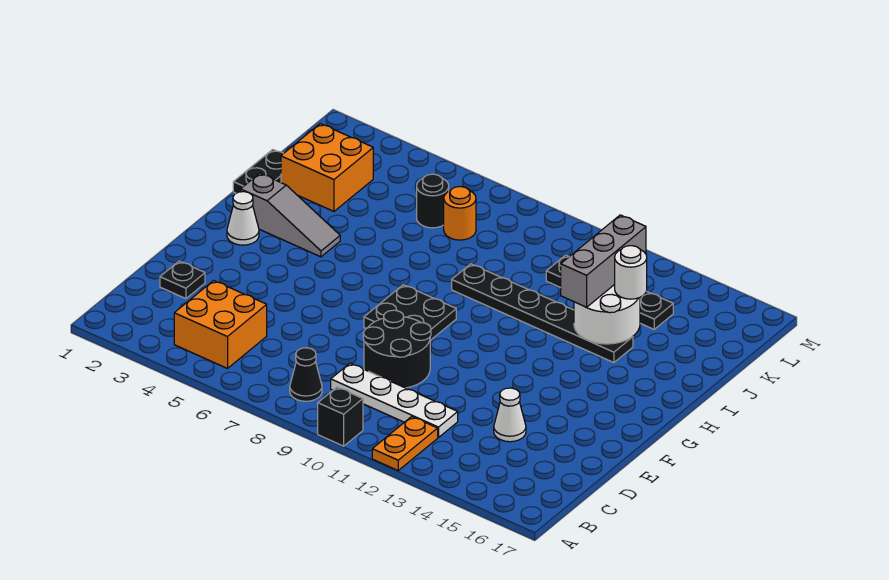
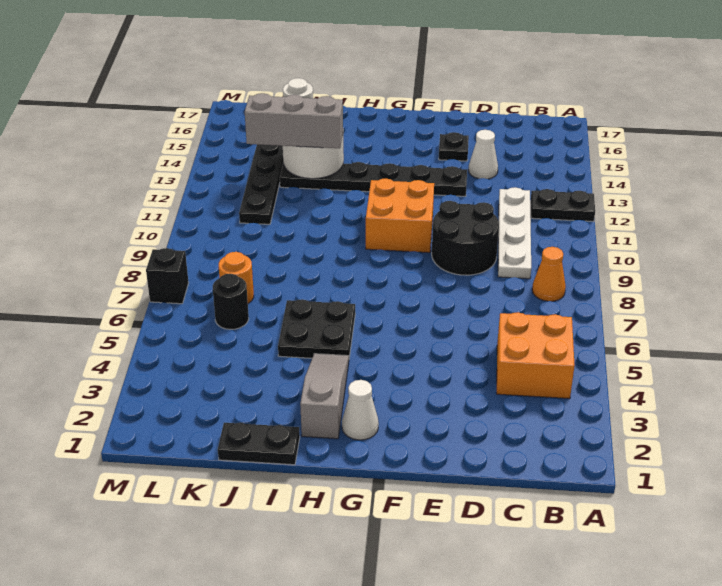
black 1x1 brick [318,387,363,446] -> black 1x1 brick moved to [146,248,189,304]
orange 1x2 plate [372,416,438,470] -> black 1x2 plate [531,189,595,222]
black 1x1 cone [290,348,322,401] -> orange 1x1 cone [532,247,566,301]
black 1x1 plate [160,261,205,299] -> black 1x1 plate moved to [439,132,469,161]
black 2x2 plate [364,285,456,340] -> black 2x2 plate moved to [278,299,355,358]
black 1x6 plate [452,264,633,363] -> black 1x6 plate turned to [280,162,467,196]
orange 2x2 brick [281,124,373,211] -> orange 2x2 brick moved to [366,178,434,253]

